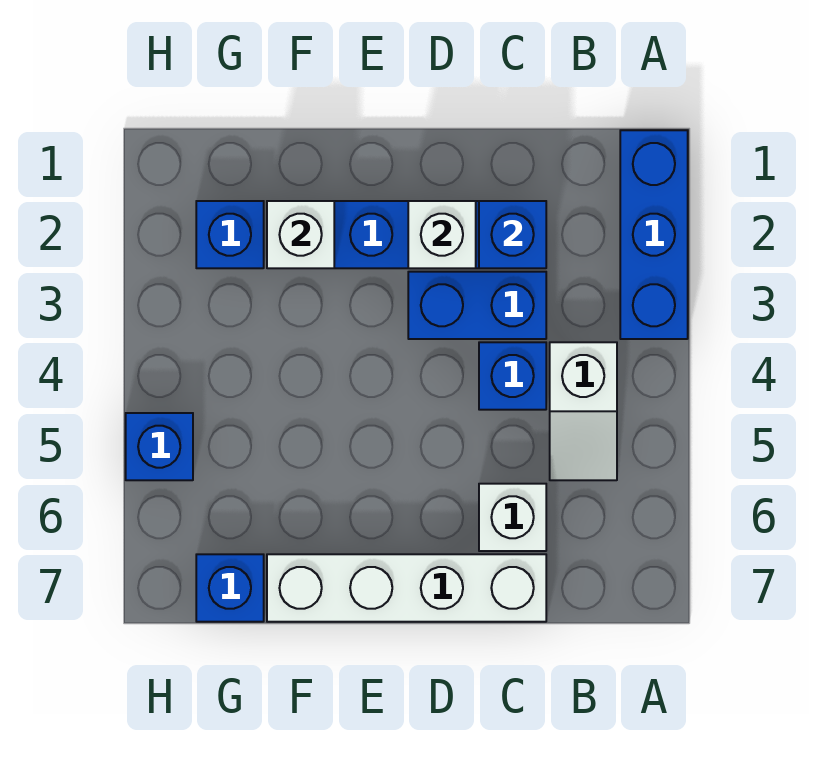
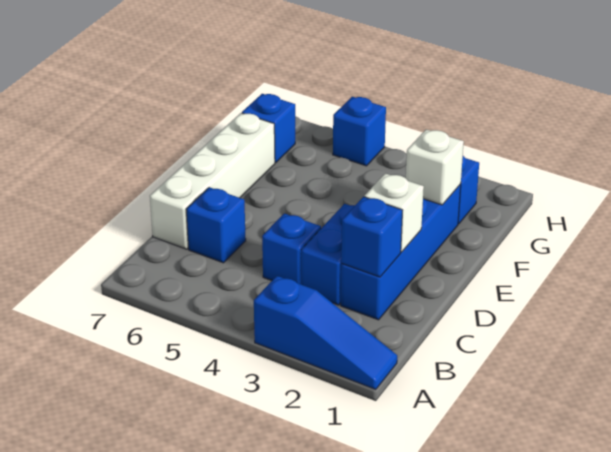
blue 1x3 brick [620,130,688,339] -> blue 1x3 slope [254,276,397,390]
white 1x2 slope [550,342,617,480] -> none
white 1x1 brick [479,484,546,551] -> blue 1x1 brick [186,187,246,263]

